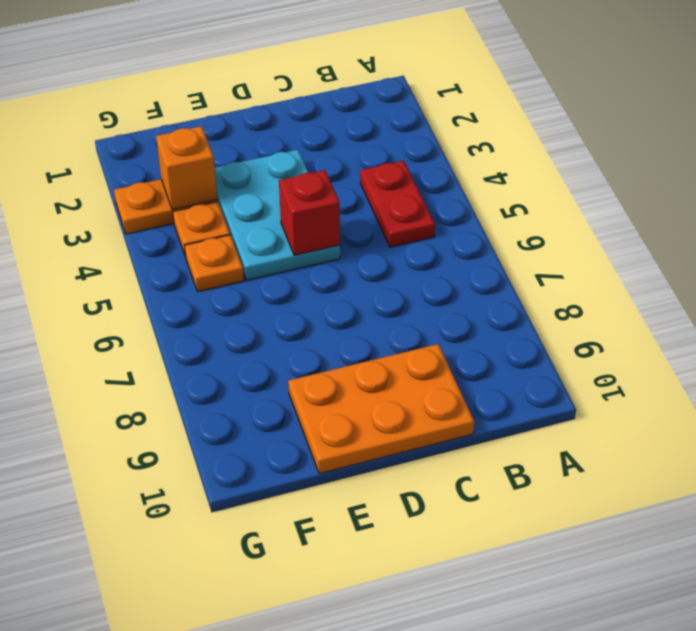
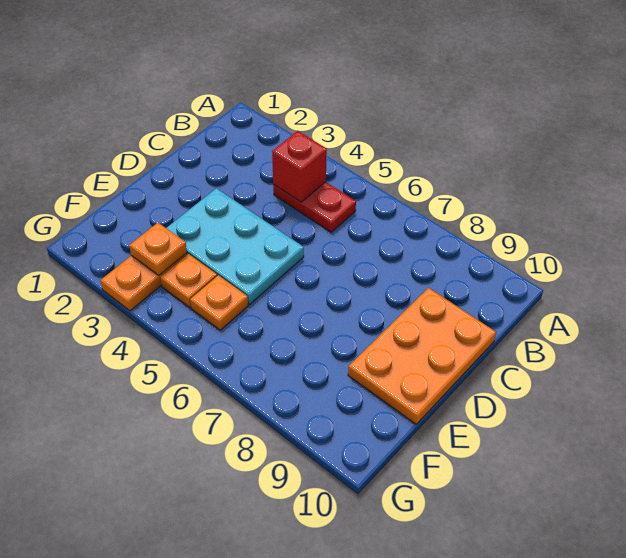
red 1x1 brick [279,170,340,255] -> red 1x1 brick moved to [272,131,327,202]
orange 1x1 brick [156,126,217,209] -> orange 1x1 plate [129,223,187,275]

